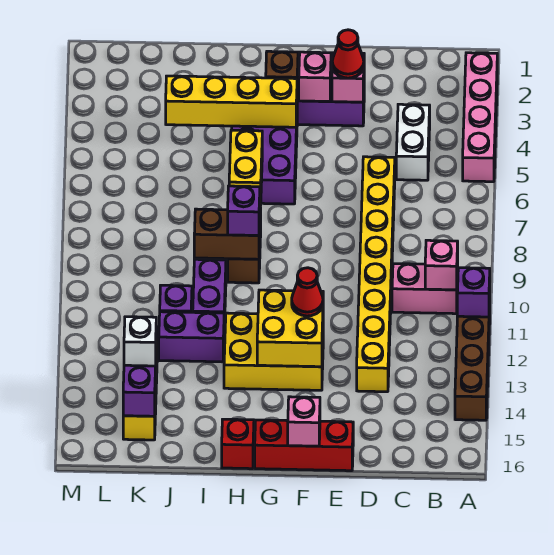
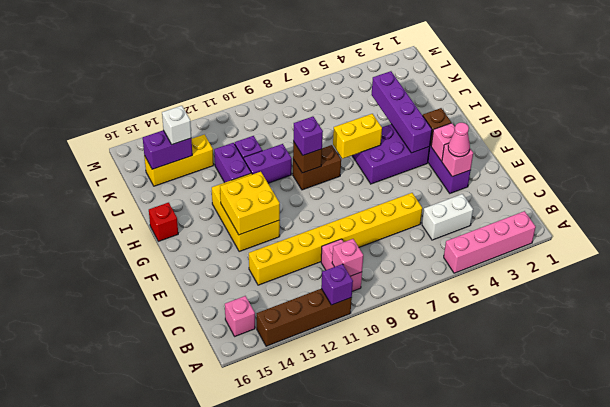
red 1x1 cone [332,30,364,78] -> pink 1x1 cone [448,123,470,157]
red 1x3 brick [255,420,353,471] -> none
red 1x1 cone [292,268,323,316] -> none
pink 1x1 brick [288,397,320,446] -> pink 1x1 brick moved to [225,296,255,336]
yellow 1x4 brick [166,76,297,127] -> purple 1x4 brick [372,71,432,153]
brown 1x2 brick [194,209,260,259] -> brown 1x1 brick [293,141,322,173]

